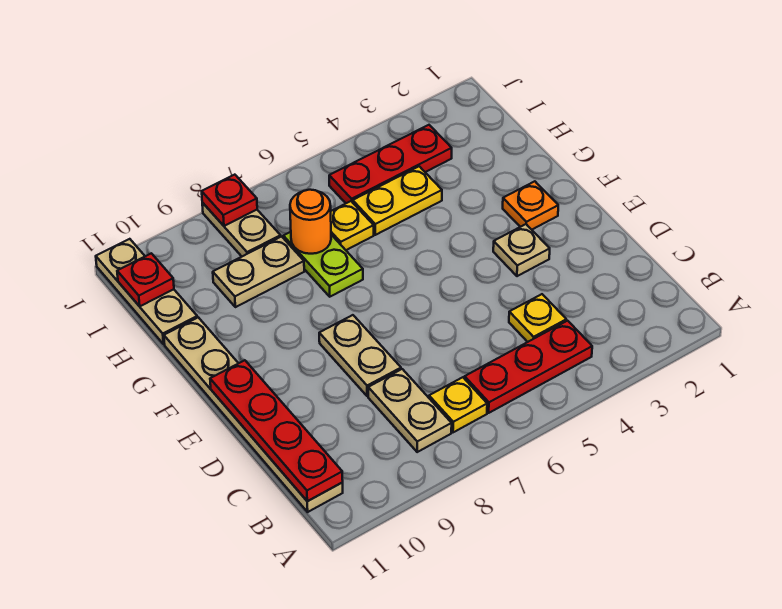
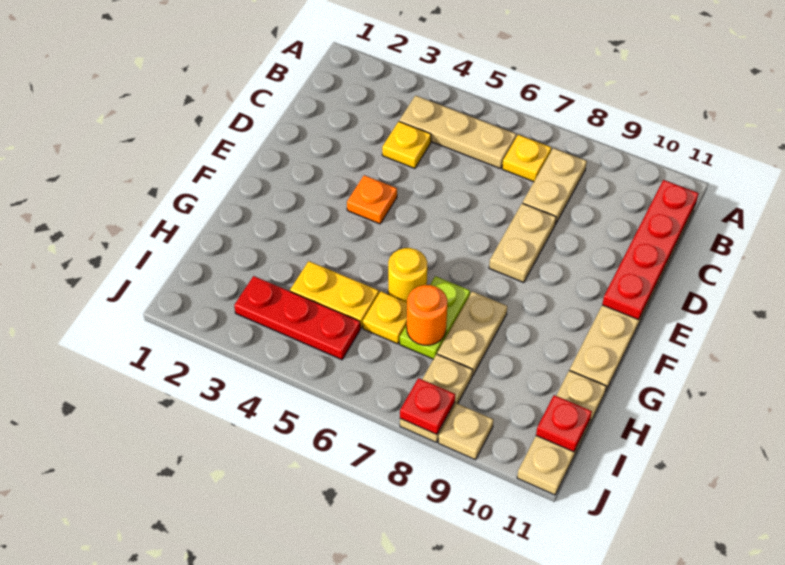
red 1x3 plate [465,321,592,413] -> tan 1x3 plate [399,96,516,169]
tan 1x1 plate [493,224,550,276] -> tan 1x1 plate moved to [438,404,494,460]
orange 1x1 plate [503,181,558,230] -> orange 1x1 plate moved to [347,175,397,224]
none -> yellow 1x1 round brick [388,248,427,302]
tan 1x2 plate [213,237,304,307] -> tan 1x2 plate turned to [437,291,507,376]

